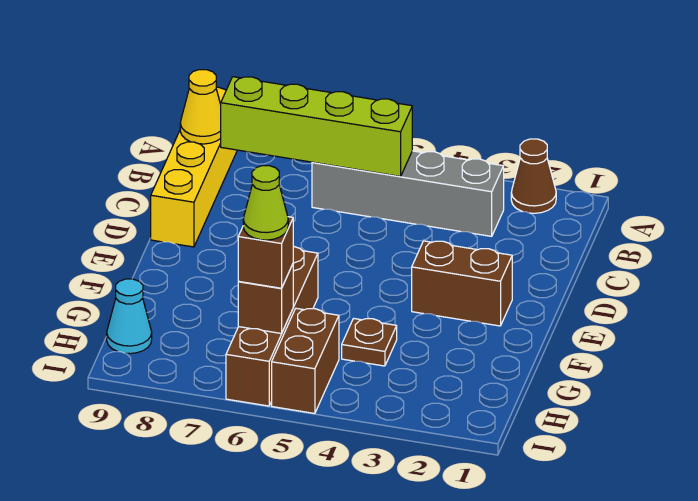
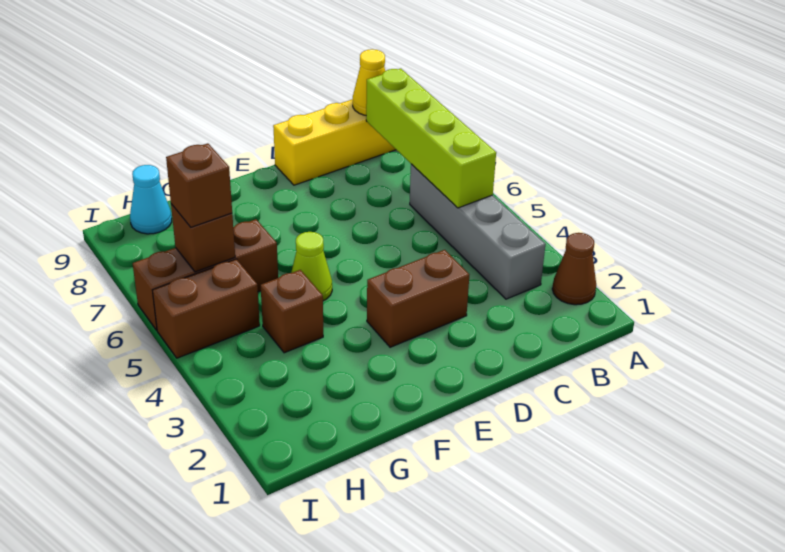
brown 1x2 brick [412,241,512,326] -> brown 1x2 brick turned to [367,250,469,347]
brown 1x4 brick [226,246,318,406] -> brown 1x3 brick [133,219,278,330]
brown 1x1 plate [342,318,397,366] -> brown 1x1 brick [261,270,323,353]
lime 1x1 cone [243,166,288,240] -> lime 1x1 cone moved to [291,232,332,301]

